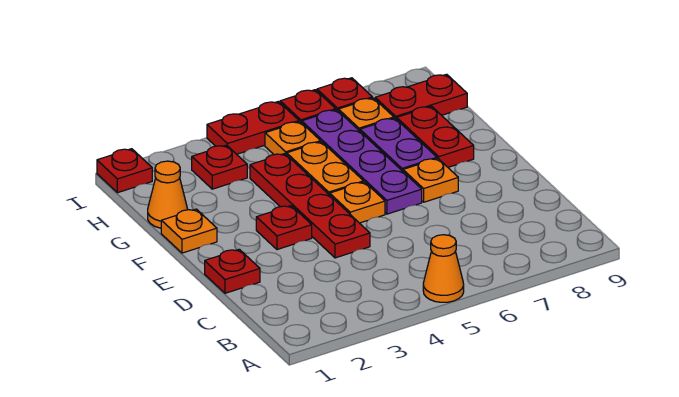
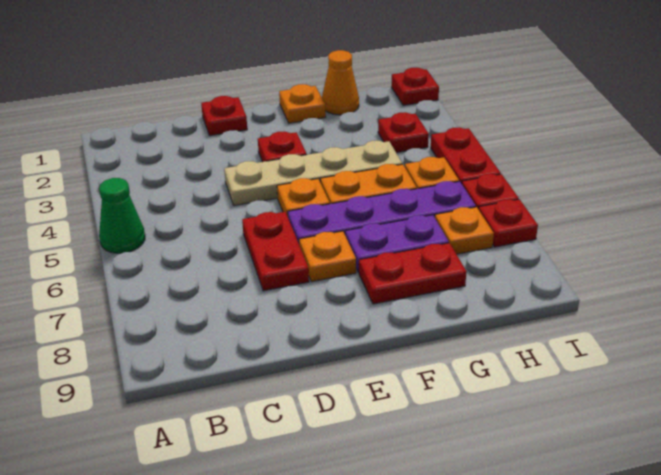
orange 1x1 cone [423,235,464,302] -> green 1x1 cone [99,178,145,253]
red 1x4 plate [250,154,370,258] -> tan 1x4 plate [224,141,402,206]
red 1x2 plate [375,74,467,119] -> red 1x2 plate moved to [242,212,309,291]

